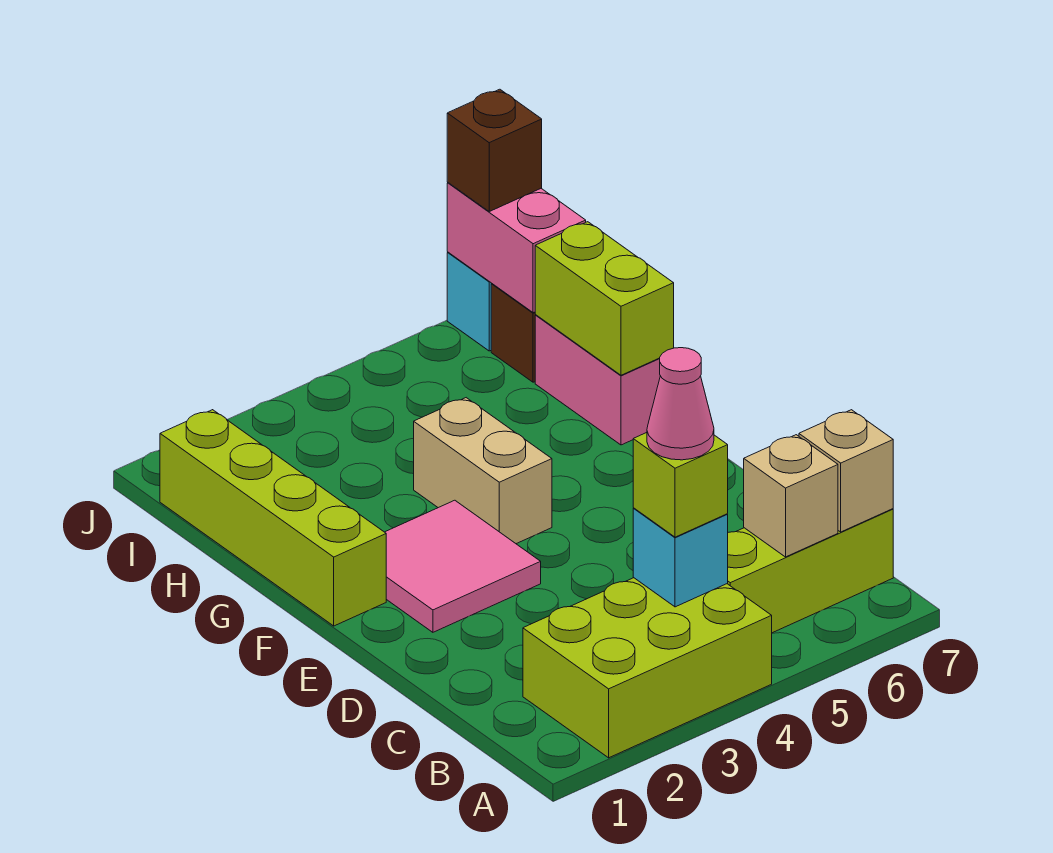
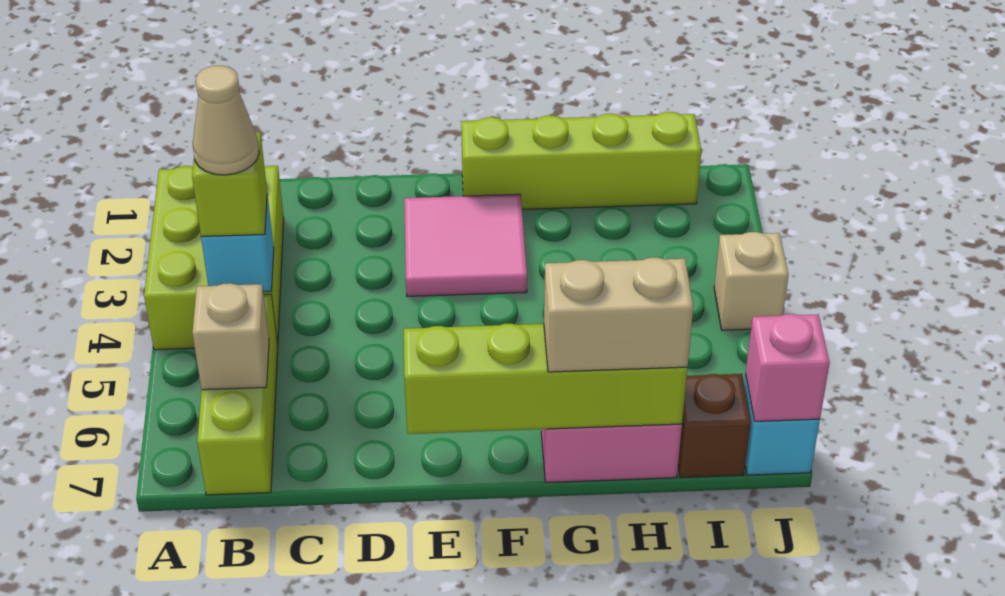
pink 1x1 cone [647,348,714,460] -> tan 1x1 cone [193,66,259,175]
tan 1x1 brick [799,410,893,532] -> tan 1x1 brick moved to [714,232,789,330]
tan 1x2 brick [414,398,552,544] -> tan 1x2 brick moved to [544,258,693,372]
lime 1x2 brick [535,222,674,375] -> lime 1x4 brick [404,324,687,434]
pink 1x2 brick [447,183,586,313] -> pink 1x1 brick [745,314,830,421]
brown 1x1 brick [447,89,542,211] -> none

